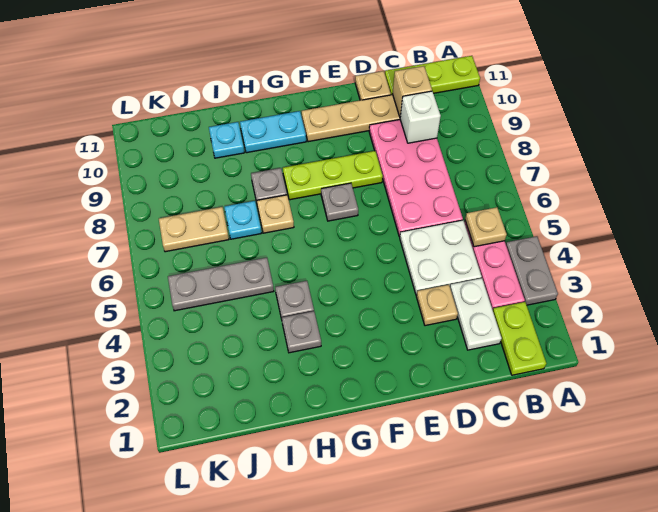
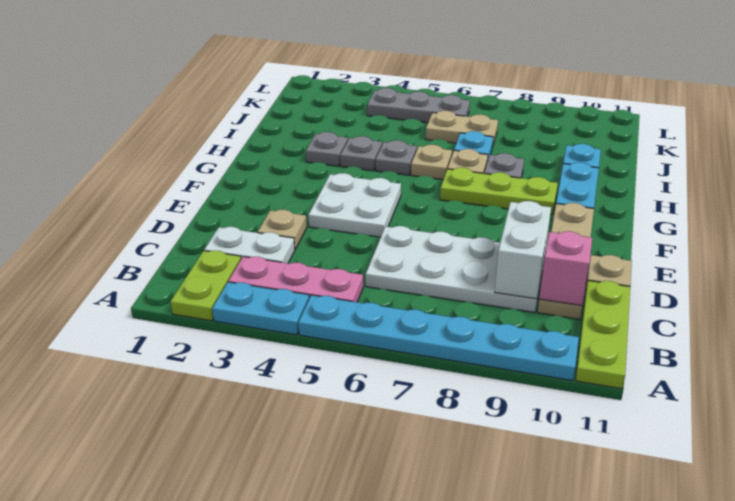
grey 1x2 plate [506,236,558,305] -> cyan 1x2 plate [212,282,309,335]
none -> cyan 1x6 plate [298,295,579,381]
lime 1x2 plate [493,302,546,375] -> lime 1x2 plate turned to [171,251,241,321]
tan 1x1 plate [465,207,507,247] -> tan 1x1 plate moved to [411,145,452,180]
white 2x2 plate [400,220,482,295] -> white 2x2 plate moved to [309,173,401,237]
pink 2x4 plate [369,120,463,237] -> white 2x4 plate [366,226,544,312]
white 1x1 brick [400,91,441,143] -> white 1x2 brick [495,201,551,299]
tan 1x1 brick [392,66,432,117] -> pink 1x1 brick [539,231,592,306]
lime 1x3 plate [283,151,383,200] -> lime 1x3 plate turned to [440,168,558,215]
grey 1x1 plate [321,183,358,221] -> grey 1x1 plate moved to [376,140,417,175]
grey 1x3 plate [168,258,274,311] -> grey 1x3 plate turned to [367,88,470,123]
tan 1x2 plate [159,207,229,252] -> tan 1x2 plate turned to [426,111,498,145]

